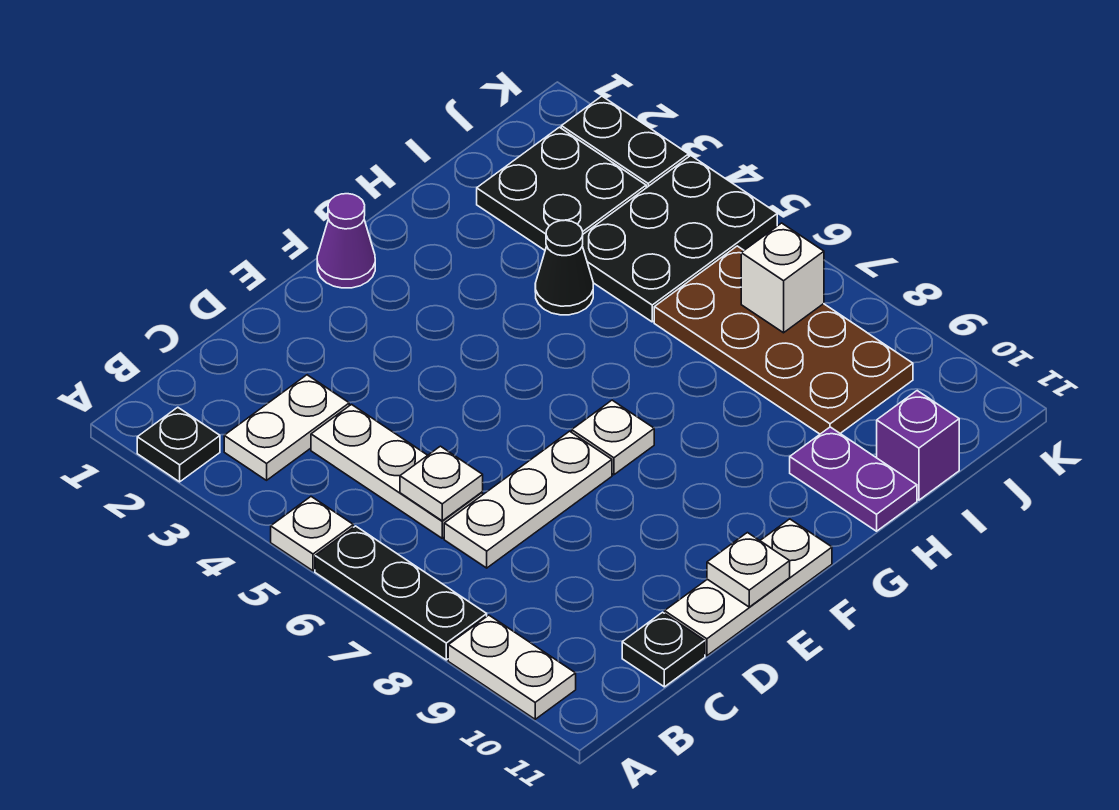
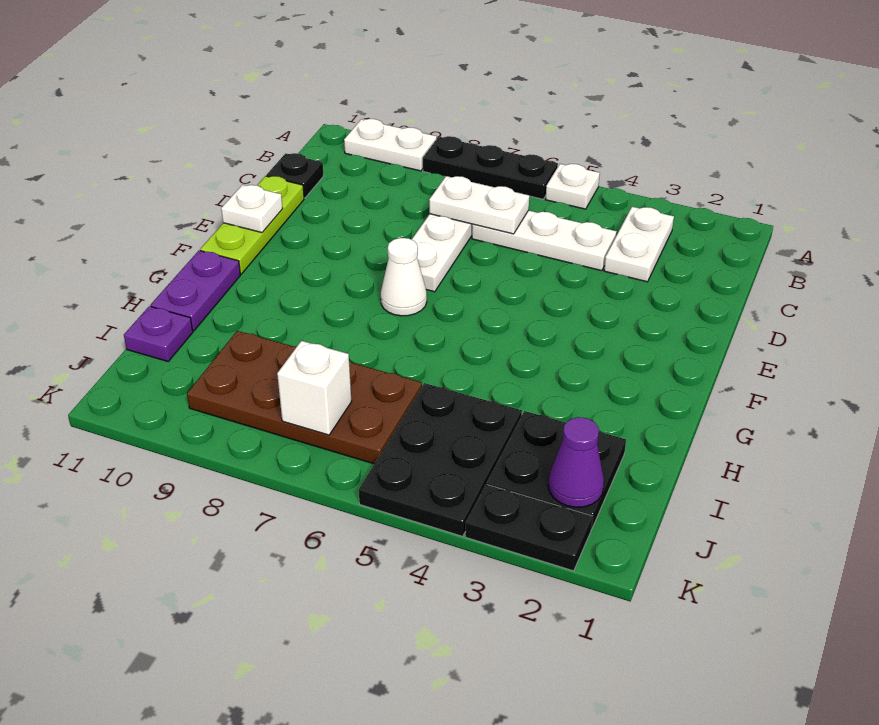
black 1x1 plate [137,407,220,482] -> none
white 1x1 plate [400,446,483,521] -> white 1x2 plate [429,176,529,234]
white 1x3 plate [665,519,832,656] -> lime 1x3 plate [200,176,304,274]
purple 1x1 cone [317,194,375,288] -> purple 1x1 cone moved to [548,417,604,507]
white 1x1 plate [572,400,654,475] -> white 1x1 cone [381,238,427,316]
black 1x1 cone [535,220,593,315] -> none
purple 1x2 plate [790,427,917,531] -> purple 1x2 plate turned to [150,251,241,331]
purple 1x1 brick [877,391,959,500] -> purple 1x1 plate [124,306,193,361]

